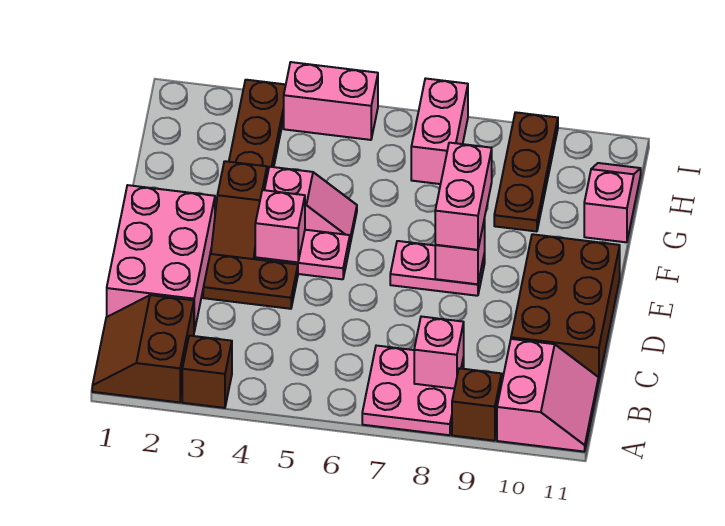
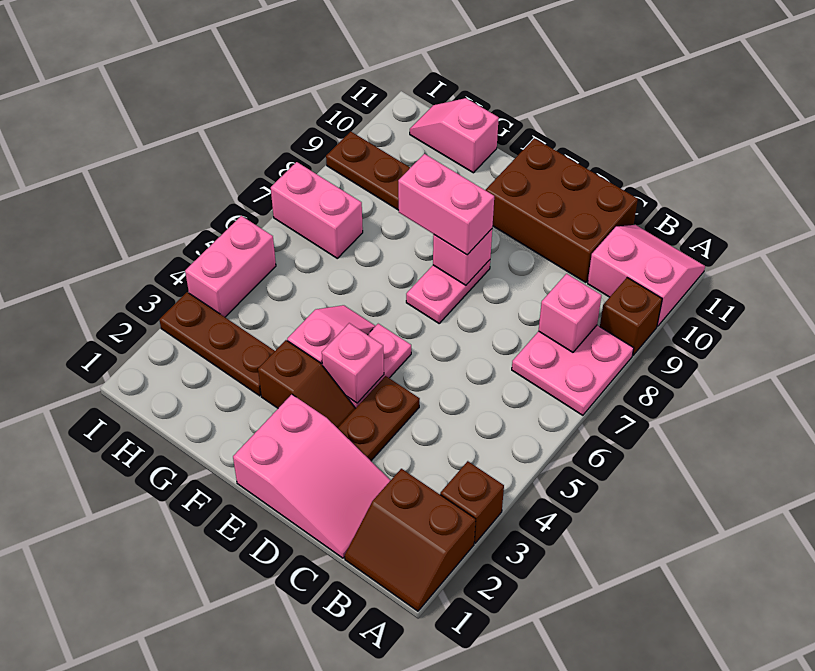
pink 2x3 brick [107,185,215,331] -> pink 2x3 slope [233,394,391,558]

